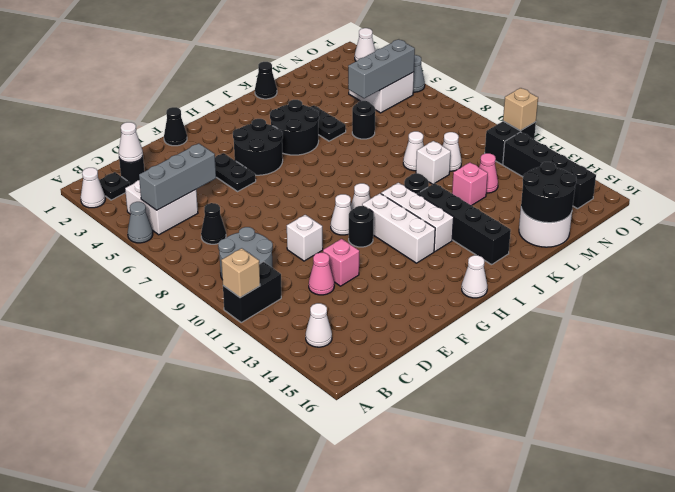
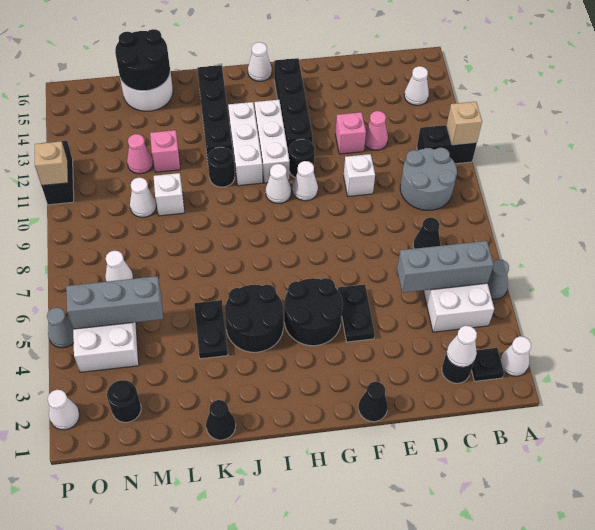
black 1x1 round brick [352,101,375,139] -> black 1x1 round brick moved to [107,380,141,422]
white 1x1 cone [403,131,424,171] -> white 1x1 cone moved to [105,251,133,282]
black 1x2 brick [485,121,536,165] -> black 1x2 brick turned to [42,141,74,205]
black 1x4 brick [503,132,596,209] -> black 1x4 brick moved to [274,58,313,155]

